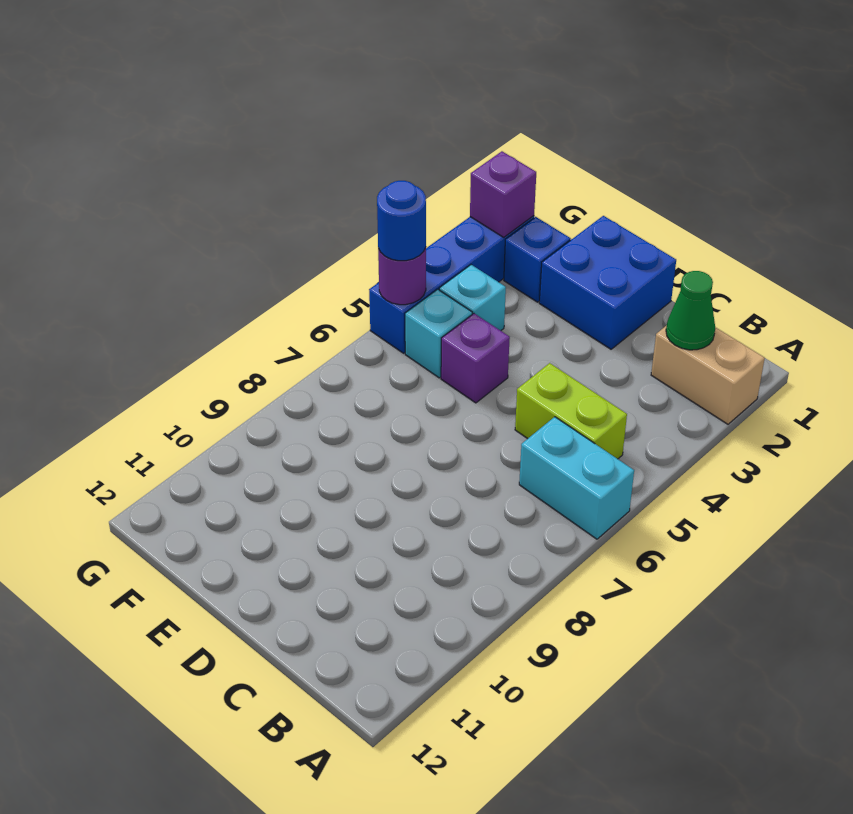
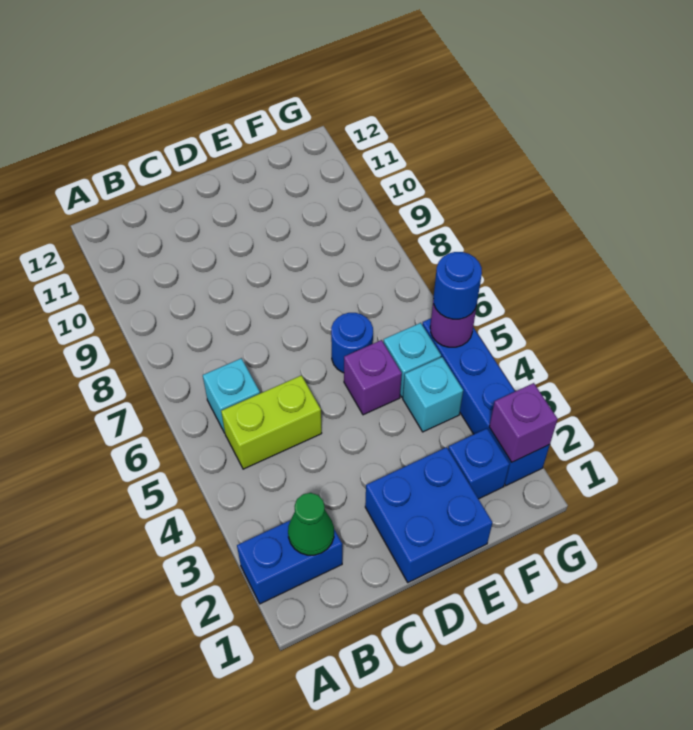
tan 1x2 brick [651,325,765,424] -> blue 1x2 brick [237,520,342,604]
cyan 1x2 brick [519,417,634,539] -> cyan 1x1 brick [203,358,260,433]
none -> blue 1x1 round brick [331,313,373,373]

